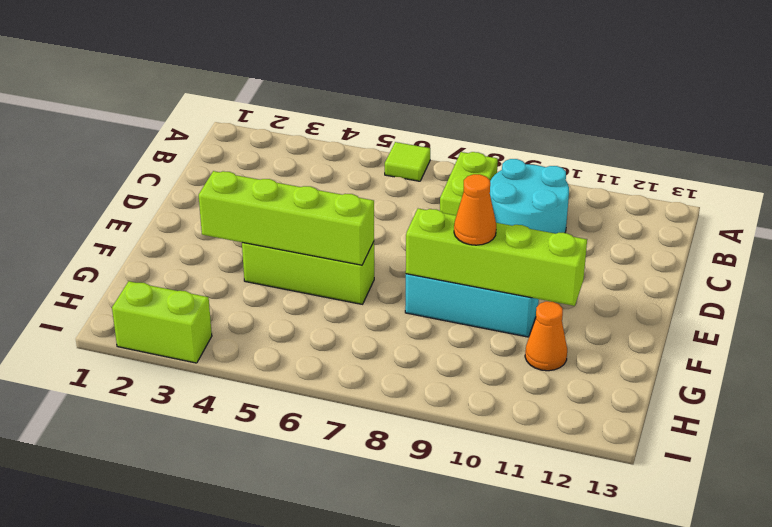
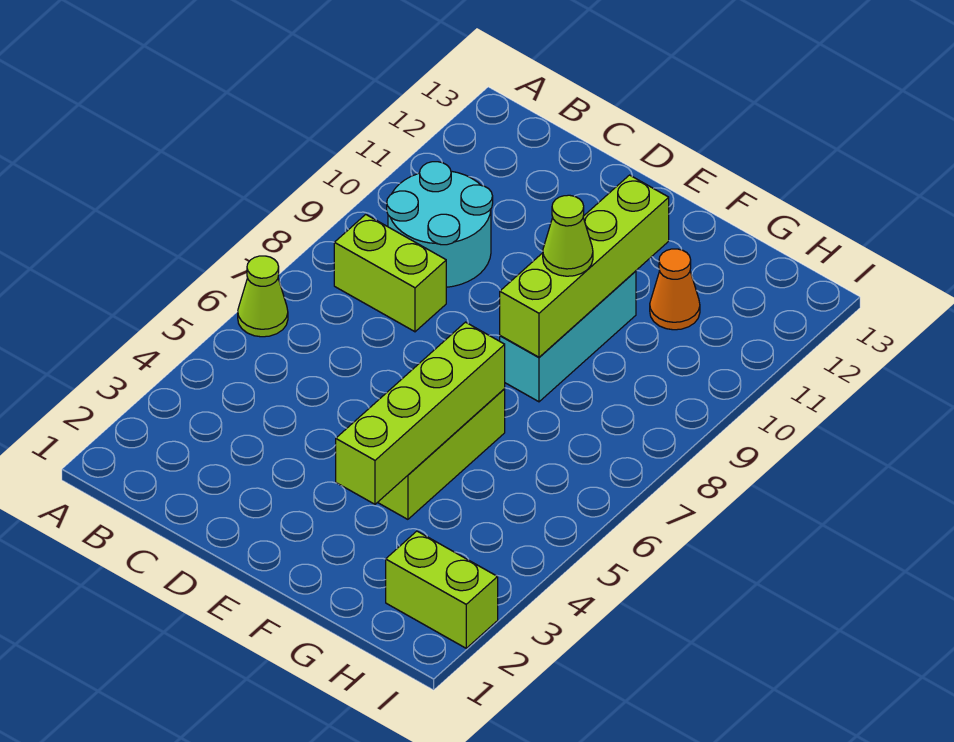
lime 1x1 tile [385,142,430,181] -> lime 1x1 cone [238,256,288,337]
orange 1x1 cone [454,174,496,245] -> lime 1x1 cone [543,195,593,276]
lime 1x2 brick [112,281,212,363] -> lime 1x2 brick turned to [386,531,498,648]

